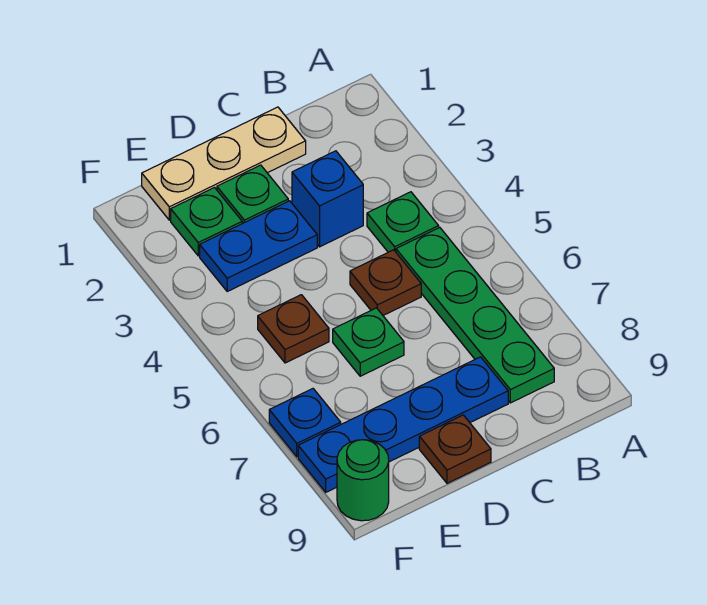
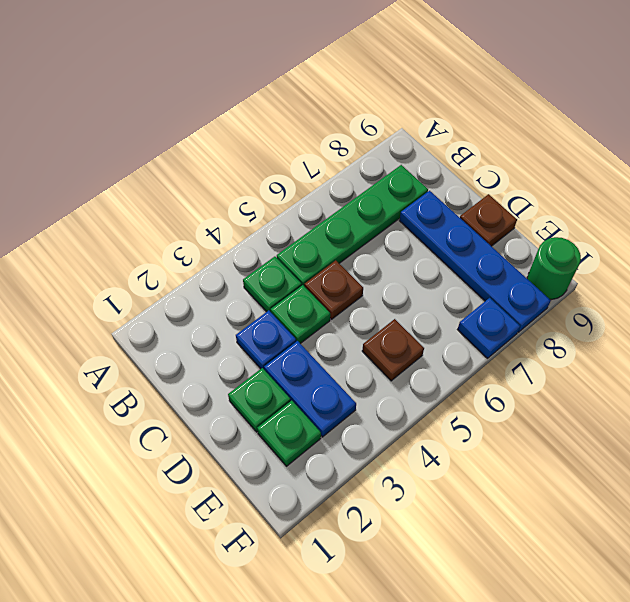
tan 1x3 plate [142,107,306,220] -> none
blue 1x1 brick [292,151,363,247] -> blue 1x1 plate [236,310,296,369]
green 1x1 plate [333,308,404,376] -> green 1x1 plate moved to [271,285,330,344]

